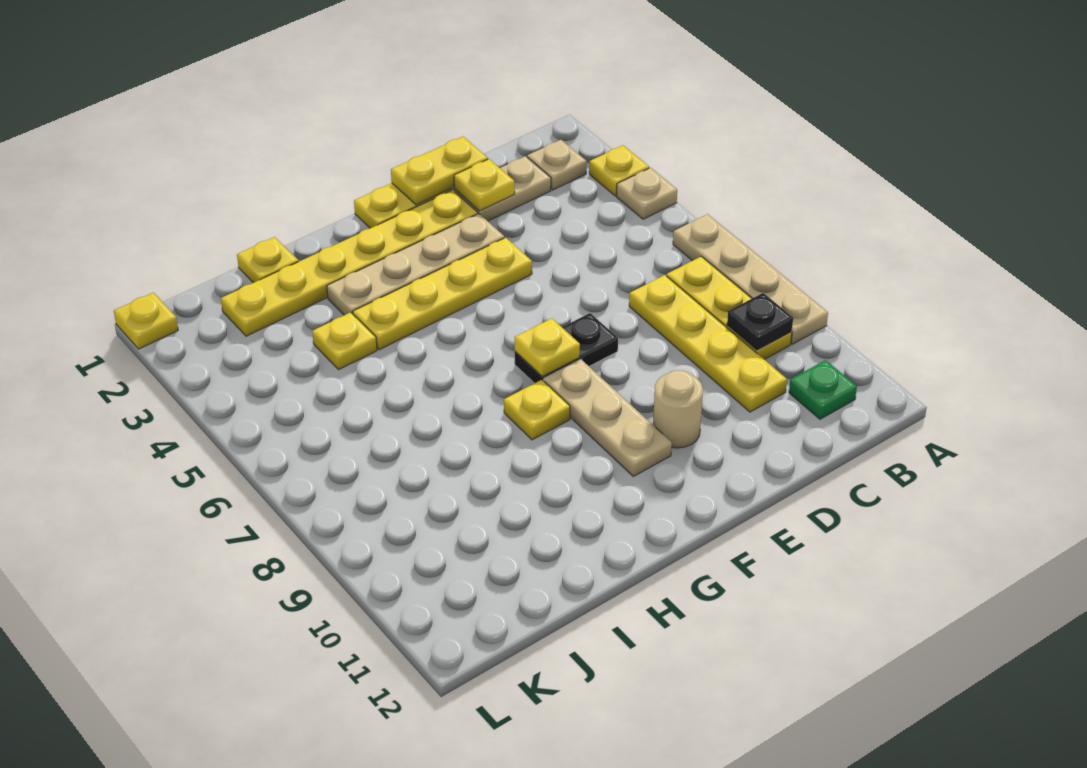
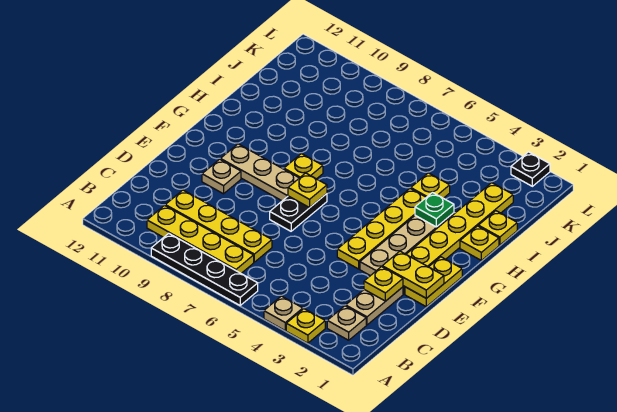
tan 1x4 plate [673,214,828,344] -> black 1x4 plate [151,233,258,305]
yellow 1x3 plate [667,256,792,359] -> yellow 1x4 plate [147,206,254,273]
black 1x1 plate [727,293,793,350] -> black 1x1 plate moved to [511,152,550,186]
green 1x1 plate [789,360,857,419] -> green 1x1 plate moved to [415,193,454,227]
yellow 1x2 plate [391,137,488,205] -> yellow 1x2 plate turned to [382,251,444,298]
tan 1x1 round brick [653,370,703,448] -> tan 1x1 plate [202,159,241,194]
yellow 1x1 plate [114,293,178,349] -> yellow 1x1 plate moved to [460,226,499,260]

